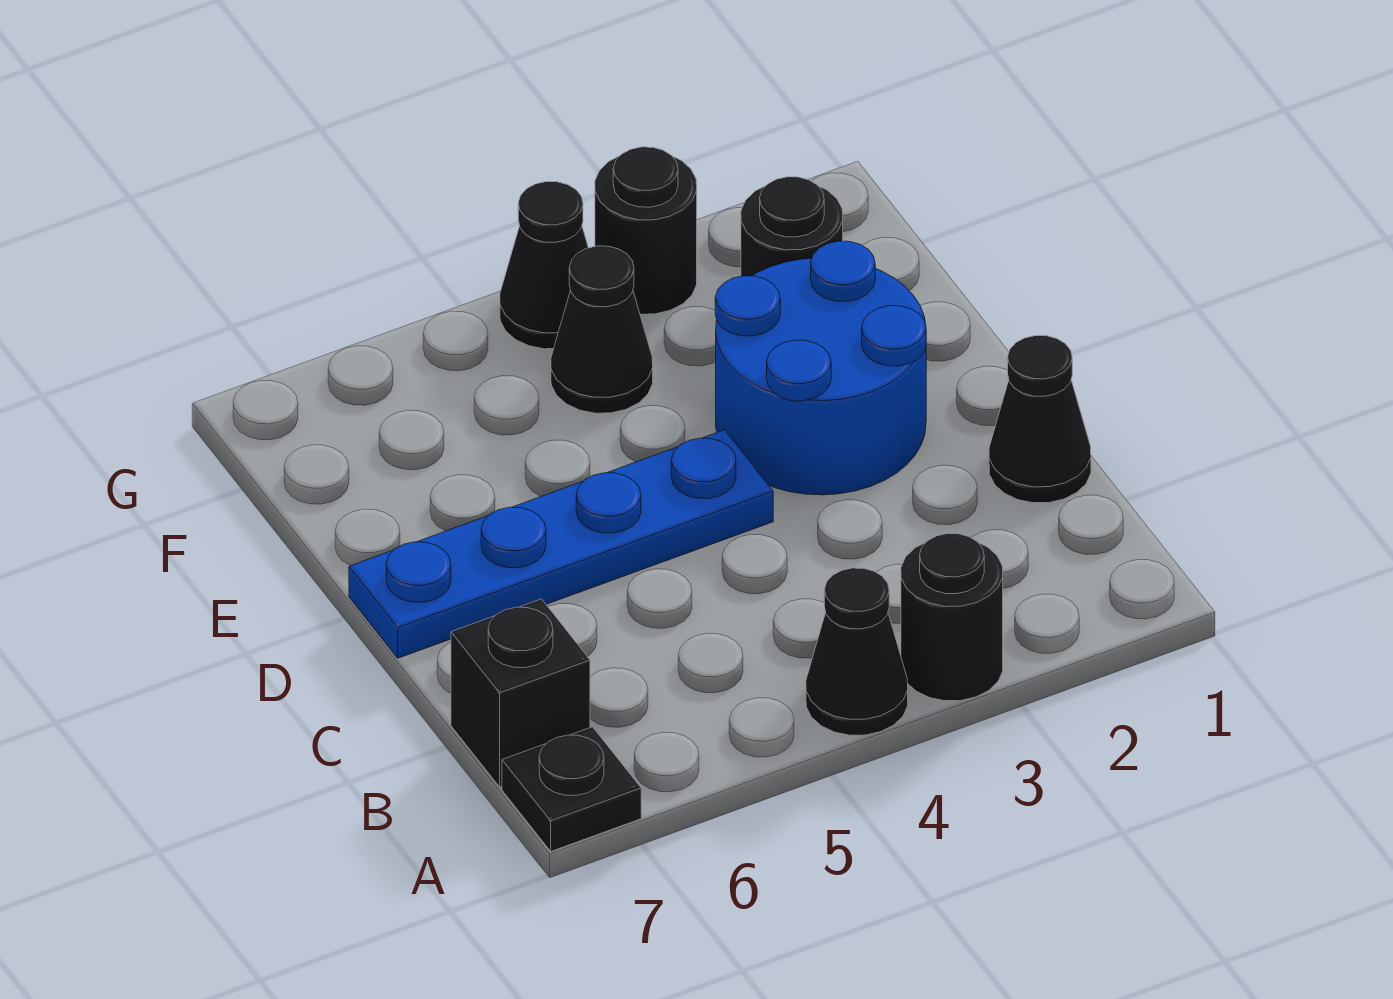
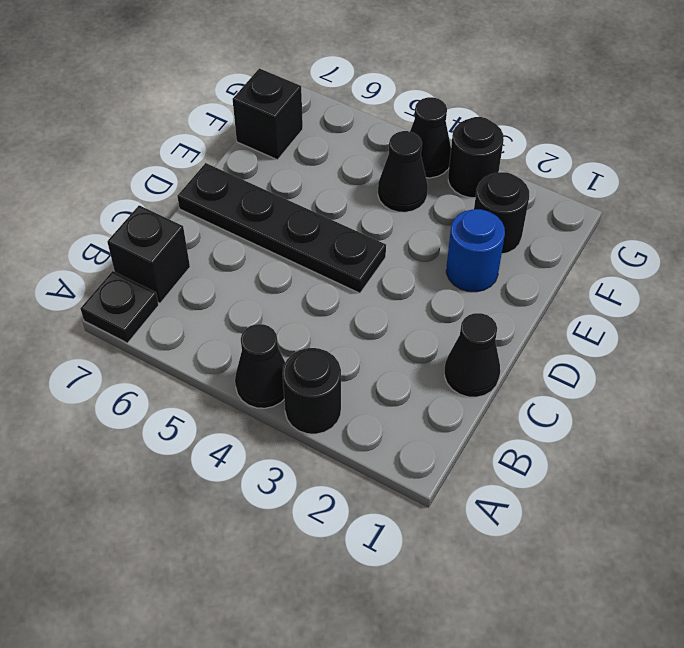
blue 2x2 round brick [715,241,926,495] -> blue 1x1 round brick [446,209,505,292]
blue 1x4 plate [349,430,773,658] -> black 1x4 plate [177,163,386,293]
none -> black 1x1 brick [233,68,303,160]

